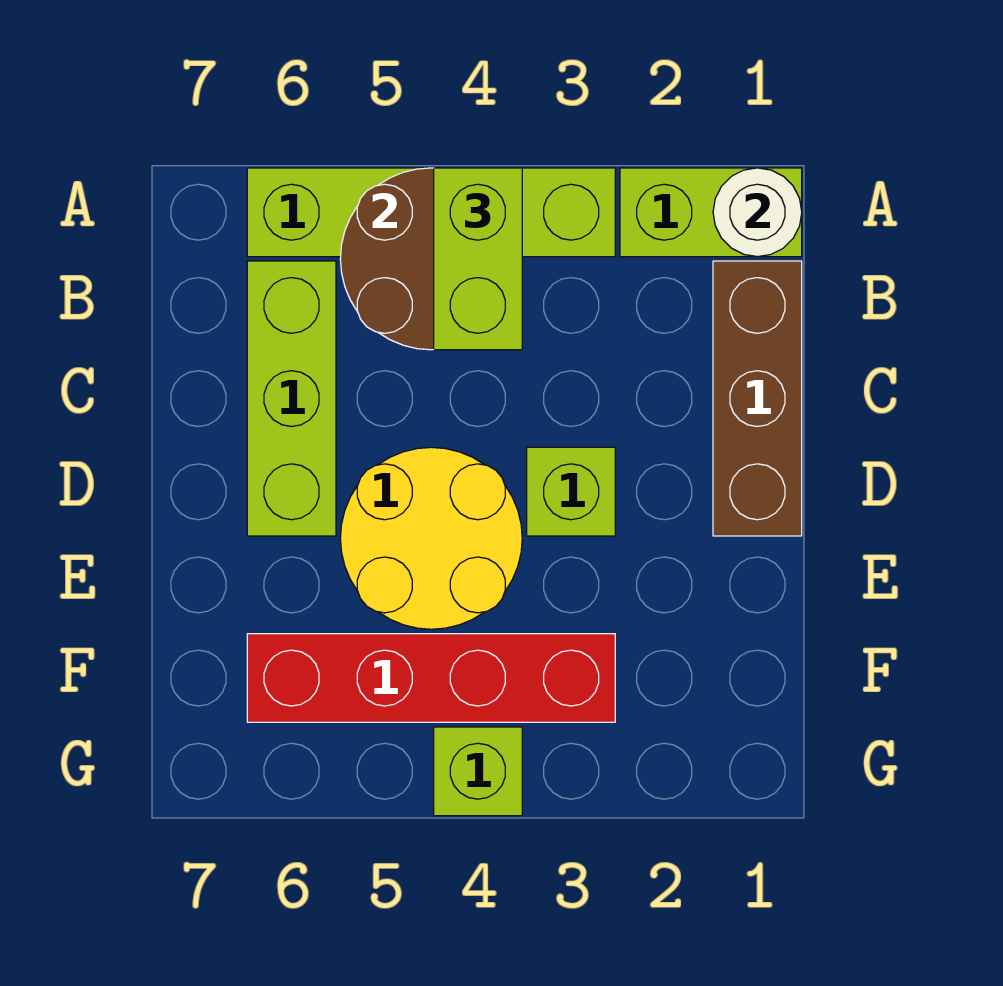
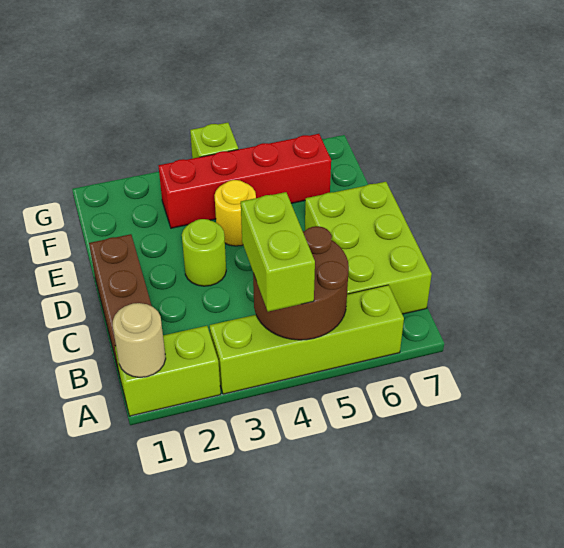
white 1x1 round brick [713,168,802,257] -> tan 1x1 round brick [113,303,166,377]
lime 1x3 brick [247,261,336,536] -> lime 2x3 brick [305,182,432,314]
lime 1x1 brick [527,447,615,536] -> lime 1x1 round brick [182,219,226,286]
yellow 2x2 round brick [340,447,522,629] -> yellow 1x1 round brick [214,180,256,246]

